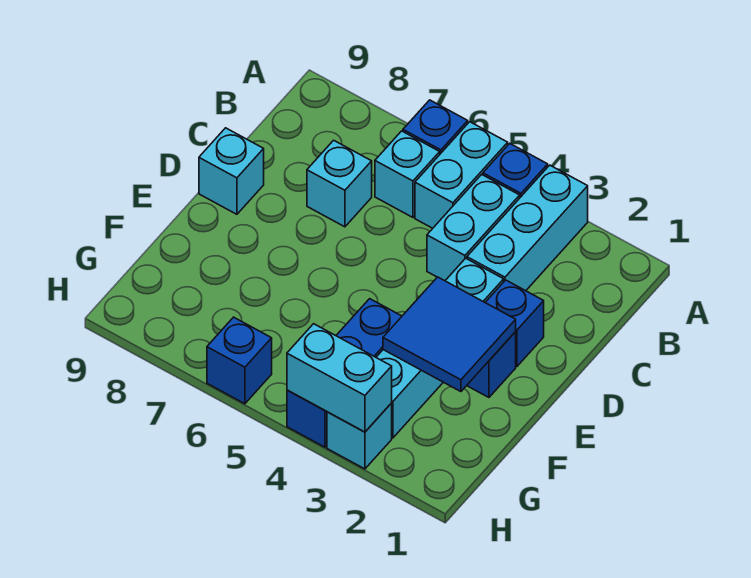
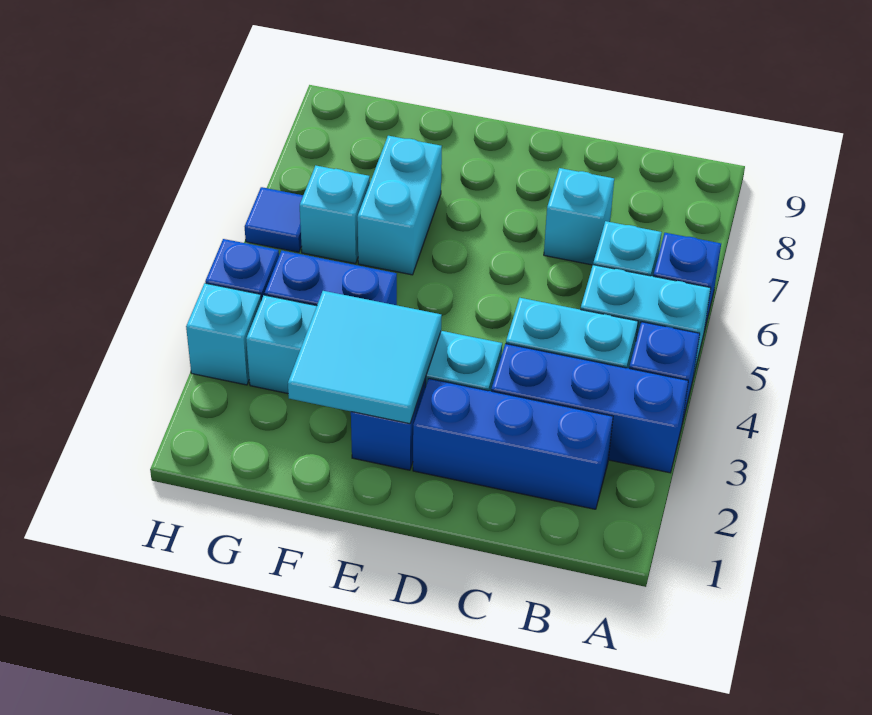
cyan 1x3 brick [467,165,588,291] -> blue 1x3 brick [491,344,688,473]
blue 1x1 brick [485,280,544,366] -> blue 1x3 brick [413,379,613,509]
cyan 1x1 brick [199,128,264,214] -> cyan 1x1 brick moved to [300,166,370,264]
blue 2x2 tile [383,277,516,392] -> cyan 2x2 tile [288,291,442,424]
cyan 1x2 brick [287,324,392,432] -> cyan 1x2 brick moved to [357,136,442,275]
blue 1x1 brick [207,317,272,404] -> blue 1x1 tile [245,187,303,252]

